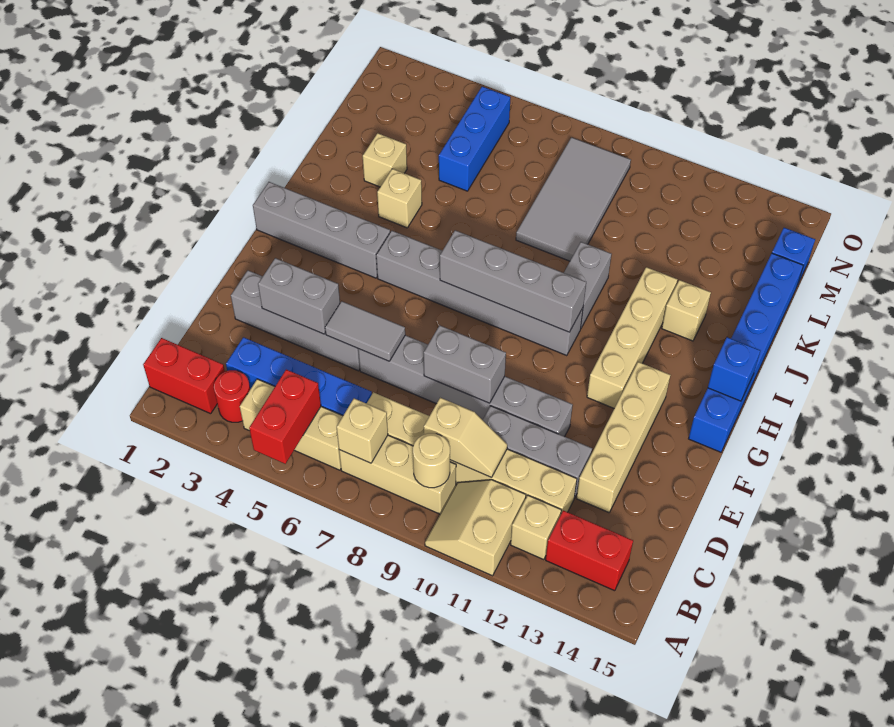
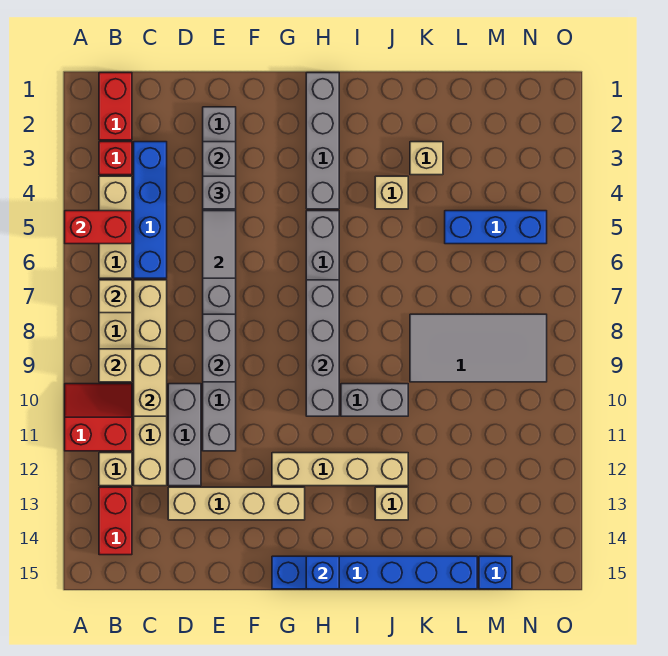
tan 2x2 slope [425,480,526,576] -> red 2x2 slope [65,384,132,451]
red 1x1 round brick [214,370,250,422] -> red 1x1 brick [99,142,132,175]
tan 1x1 round brick [413,433,450,488] -> tan 1x1 brick [99,349,132,382]
tan 1x2 slope [424,398,507,478] -> tan 1x2 brick [134,349,167,416]
none -> grey 1x1 brick [203,176,236,209]

